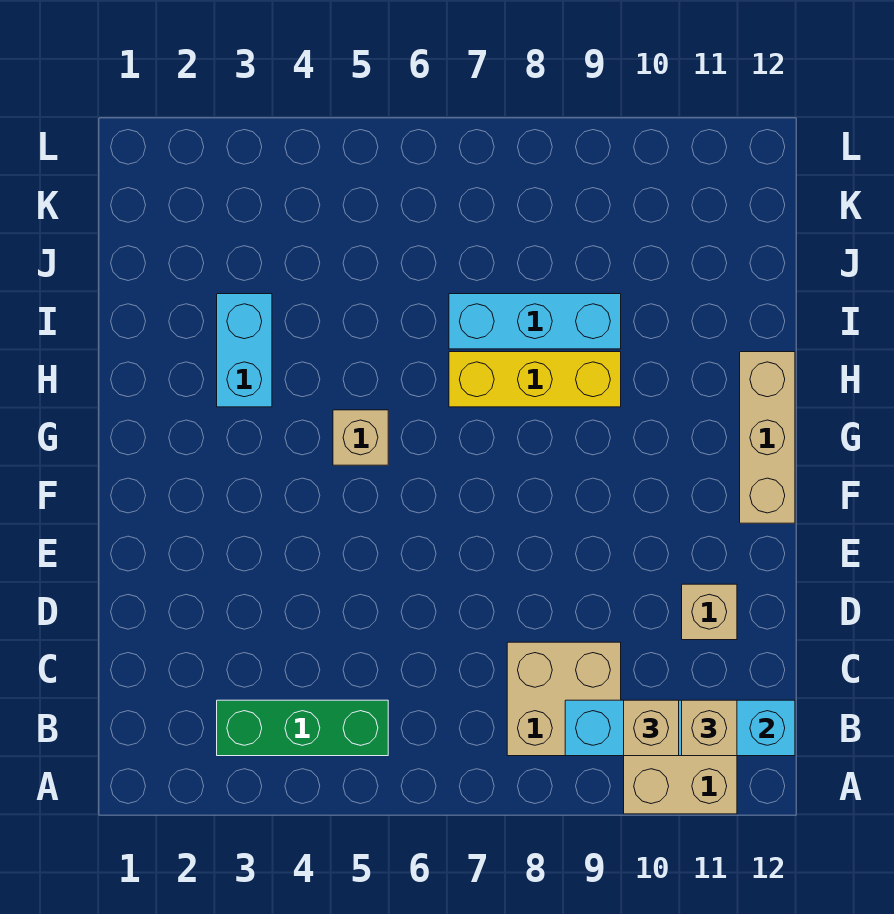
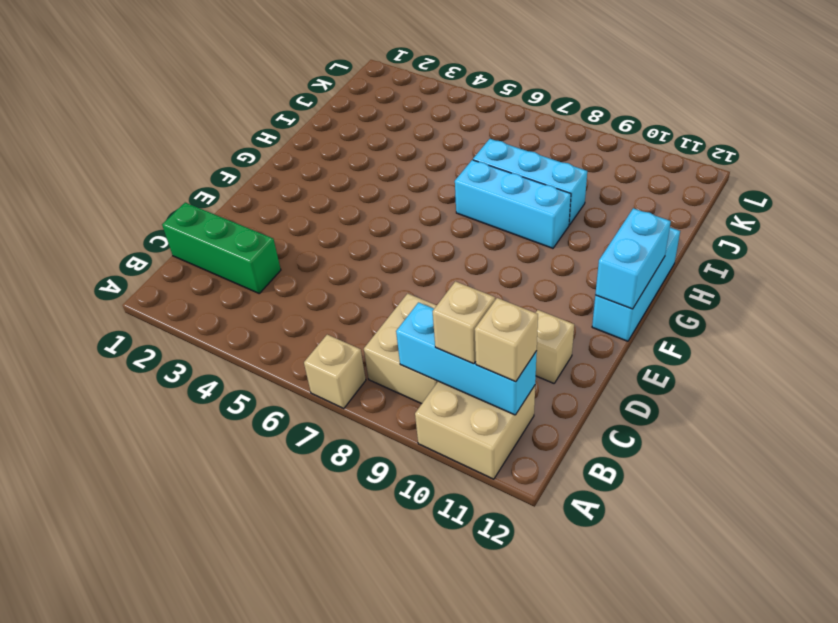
green 1x3 brick [217,700,388,756] -> green 1x3 brick moved to [162,203,281,293]
cyan 1x4 brick [565,700,795,756] -> cyan 1x3 brick [396,302,537,415]
tan 1x3 brick [740,352,795,523] -> cyan 1x3 brick [592,228,680,341]
tan 1x1 brick [333,410,388,465] -> tan 1x1 brick moved to [304,335,366,409]
cyan 1x2 brick [217,294,272,407] -> cyan 1x2 brick moved to [595,208,671,309]
yellow 1x3 brick [449,352,621,407] -> cyan 1x3 brick [455,160,571,248]

